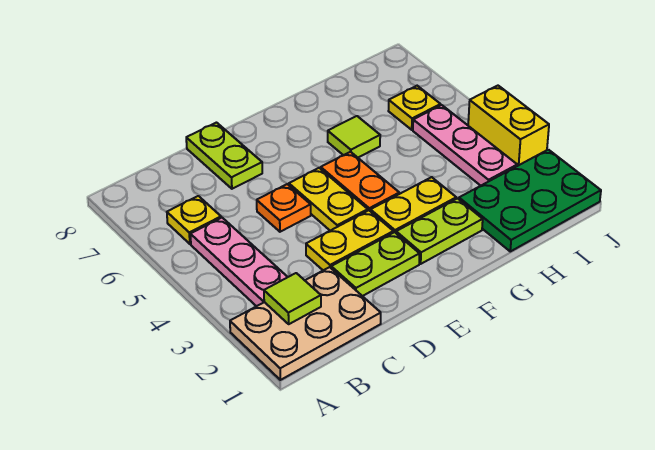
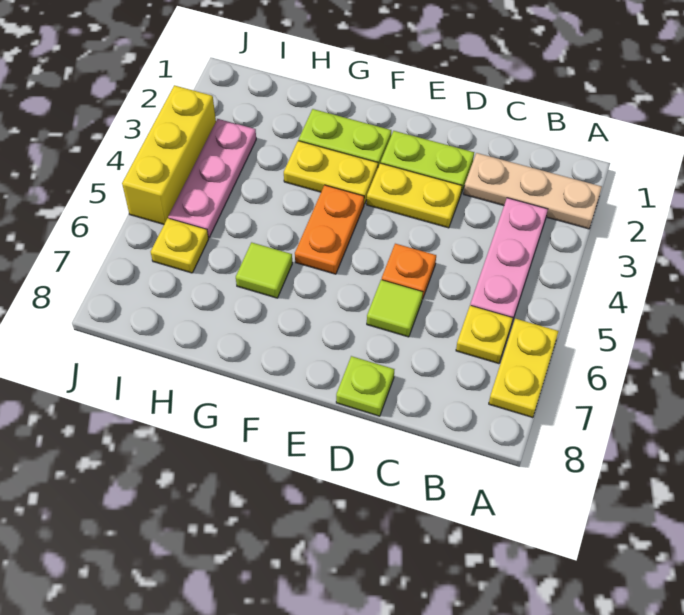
tan 2x3 plate [230,267,381,380] -> tan 1x3 plate [464,153,602,229]
lime 1x1 tile [264,273,321,324] -> lime 1x1 tile moved to [367,280,423,337]
lime 1x2 plate [186,123,262,189] -> lime 1x1 plate [336,356,394,416]
yellow 1x2 plate [289,168,368,231] -> yellow 1x2 plate moved to [489,319,559,418]
green 2x3 plate [459,150,601,251] -> none
yellow 1x2 brick [468,86,549,166] -> yellow 1x3 brick [122,85,216,224]

